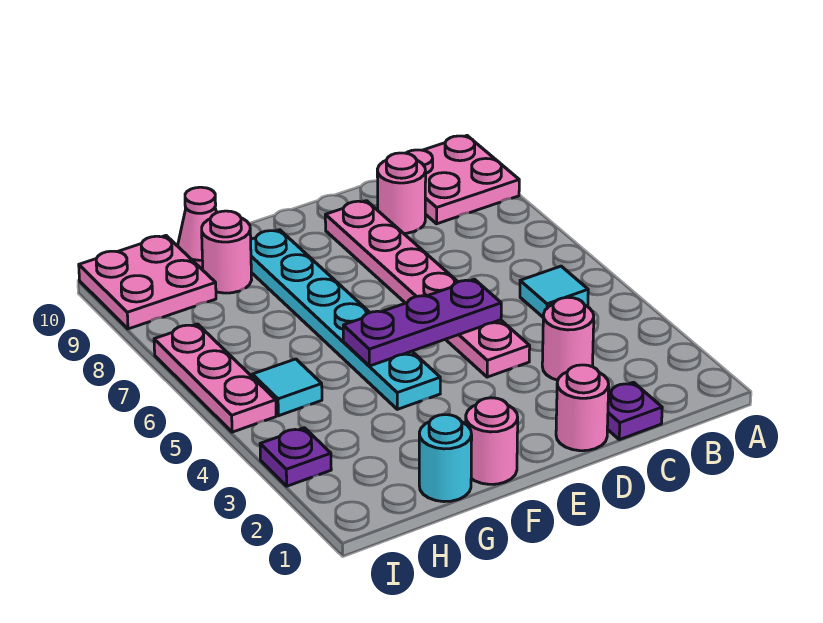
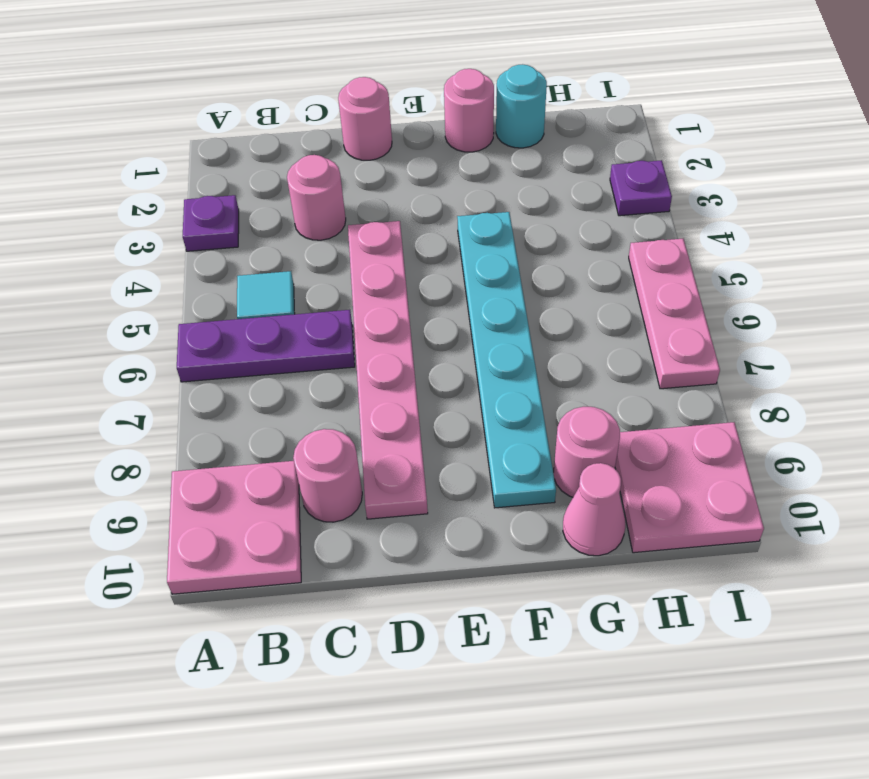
purple 1x1 plate [607,382,662,440] -> purple 1x1 plate moved to [183,195,239,251]
purple 1x3 plate [343,279,501,366] -> purple 1x3 plate moved to [177,310,355,382]
cyan 1x1 tile [252,359,322,416] -> none

